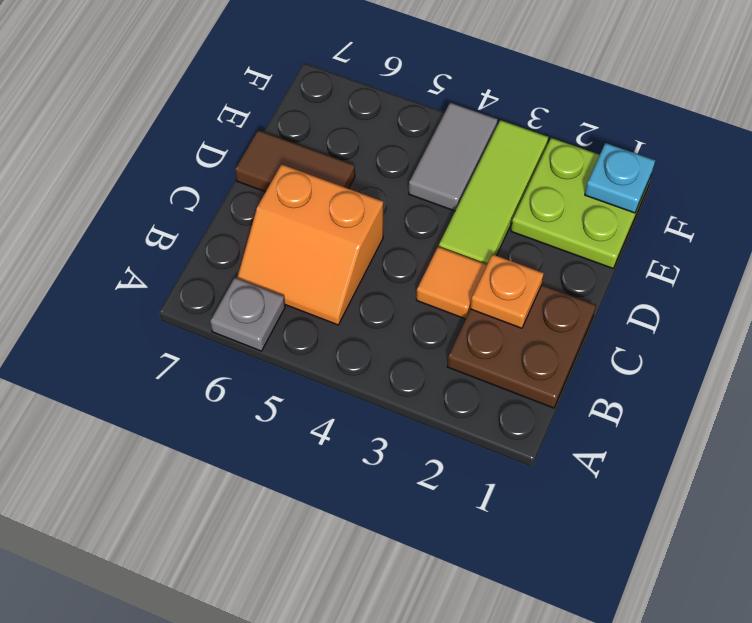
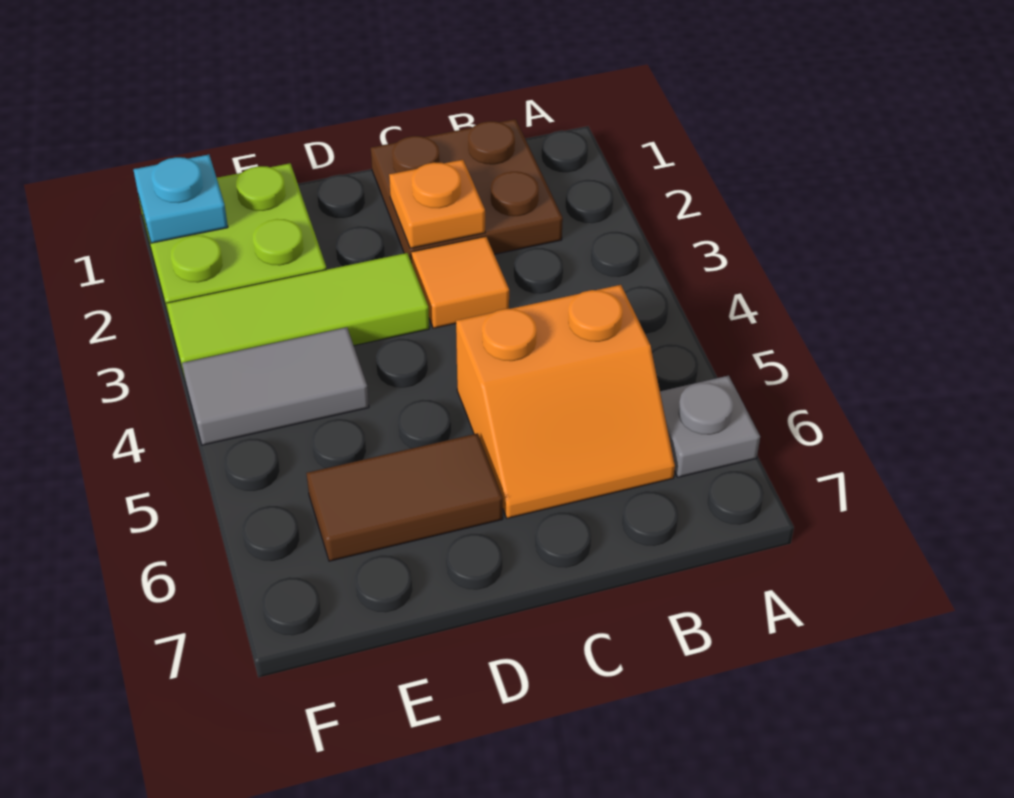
orange 2x2 slope [237,164,383,325] -> orange 2x2 slope turned to [456,285,675,518]
brown 1x2 tile [235,130,355,192] -> brown 1x2 tile turned to [306,433,503,561]

